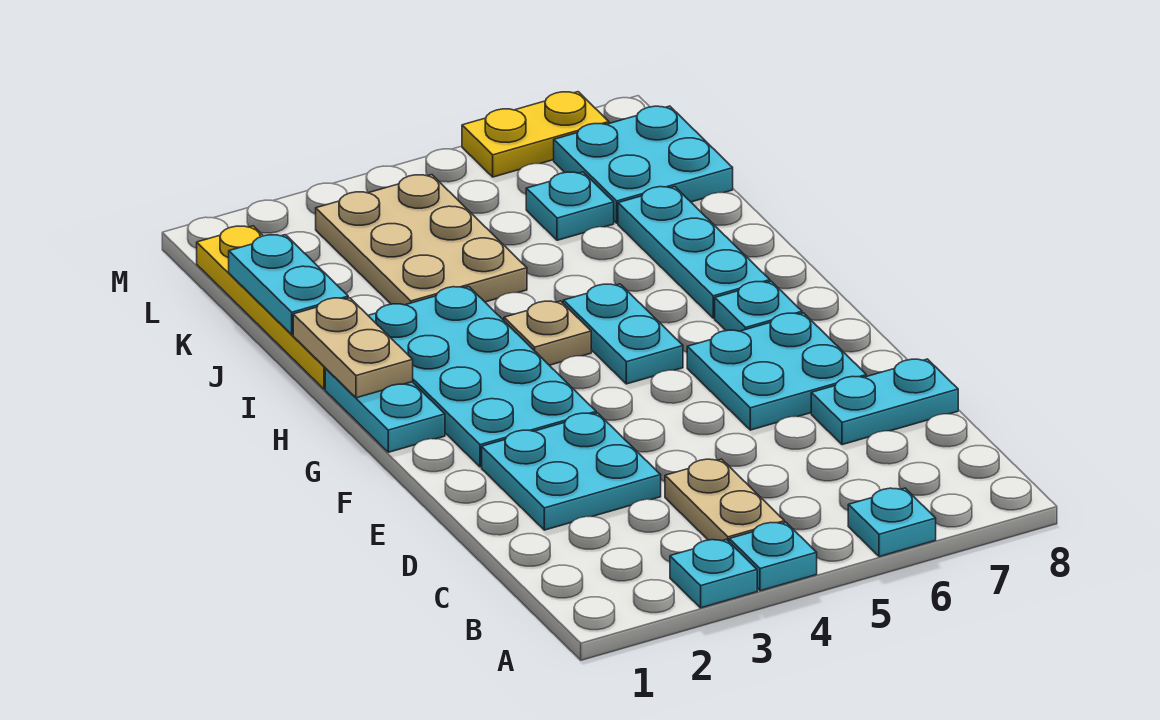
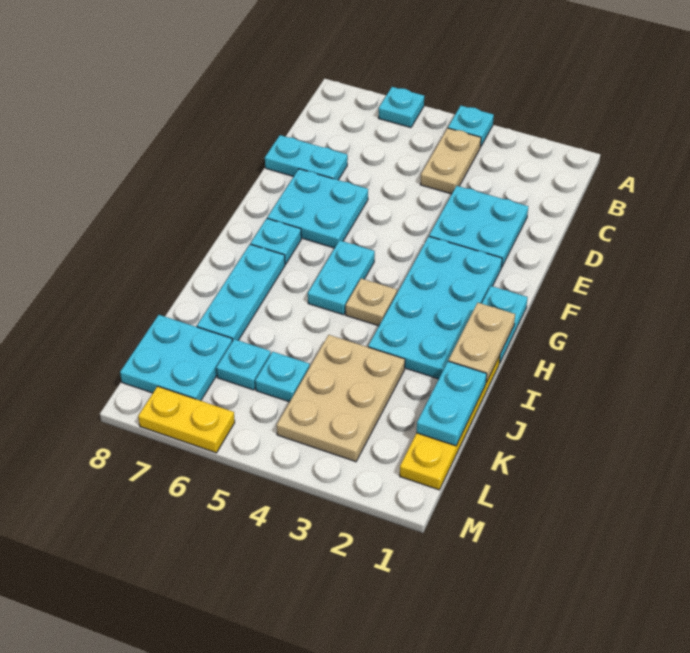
cyan 1x1 plate [670,540,757,608] -> cyan 1x1 plate moved to [255,352,310,402]

